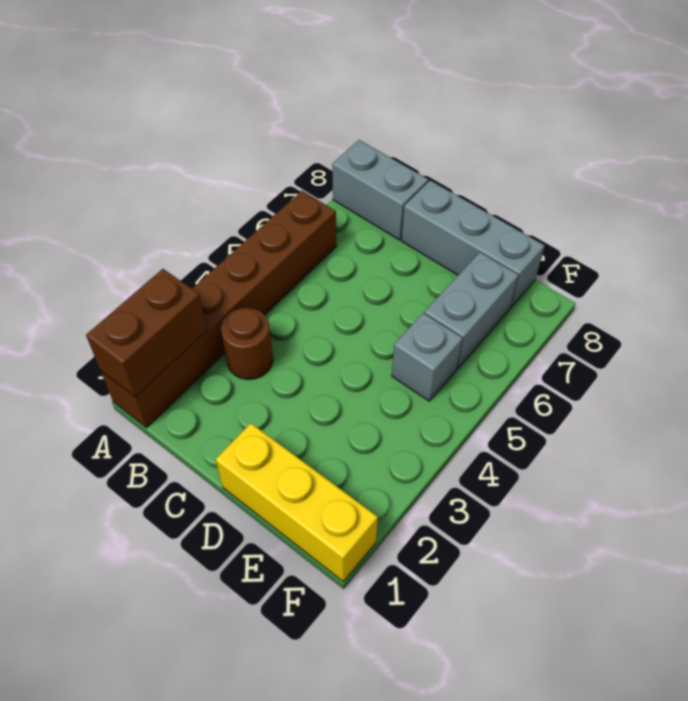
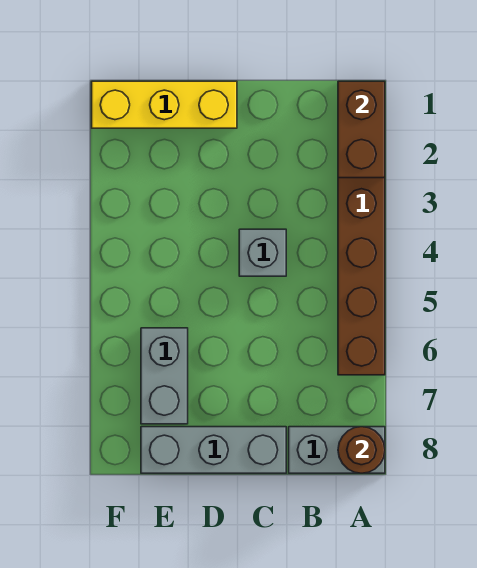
brown 1x1 round brick [221,308,273,380] -> brown 1x1 round brick moved to [338,427,385,473]
grey 1x1 brick [392,313,462,401] -> grey 1x1 brick moved to [239,229,286,276]

